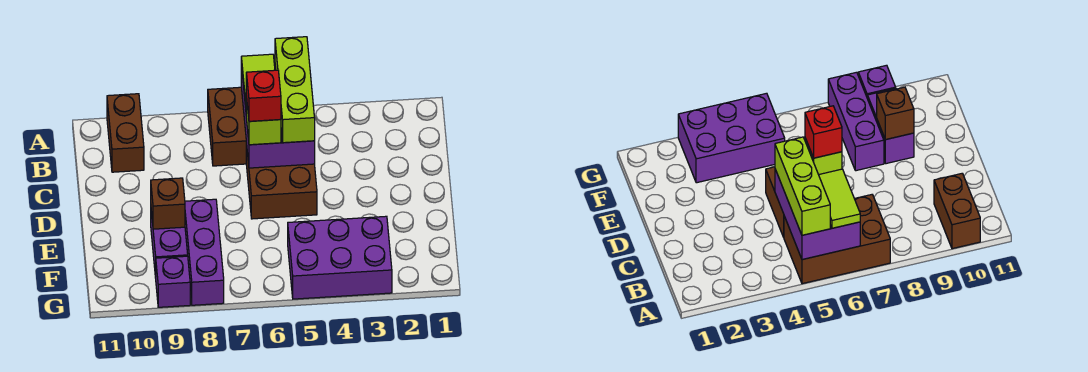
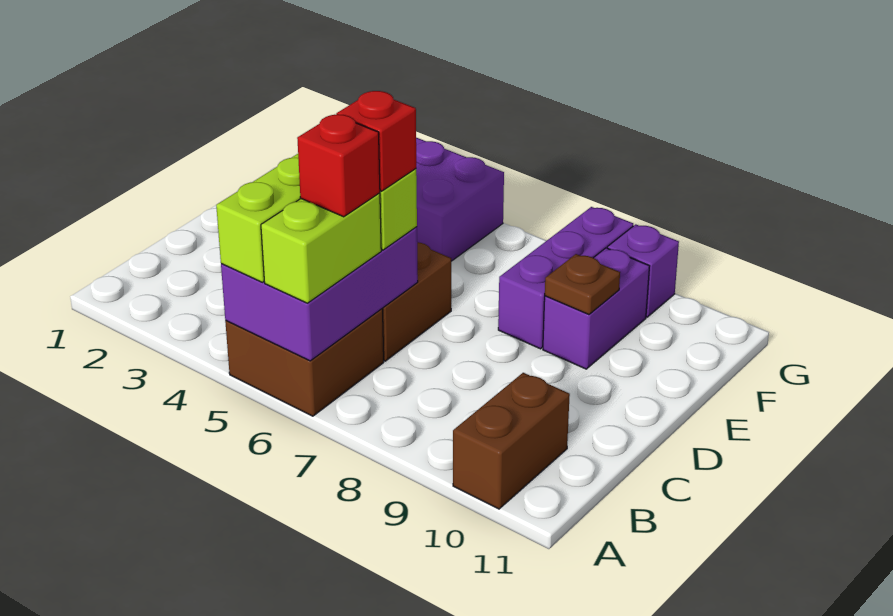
brown 2x3 brick [208,87,247,166] -> brown 2x2 brick [225,309,384,416]
lime 1x2 tile [241,54,275,108] -> lime 1x2 brick [261,193,381,303]
none -> red 1x1 brick [297,114,380,217]
brown 1x1 brick [151,178,185,229] -> brown 1x1 plate [545,254,620,314]

